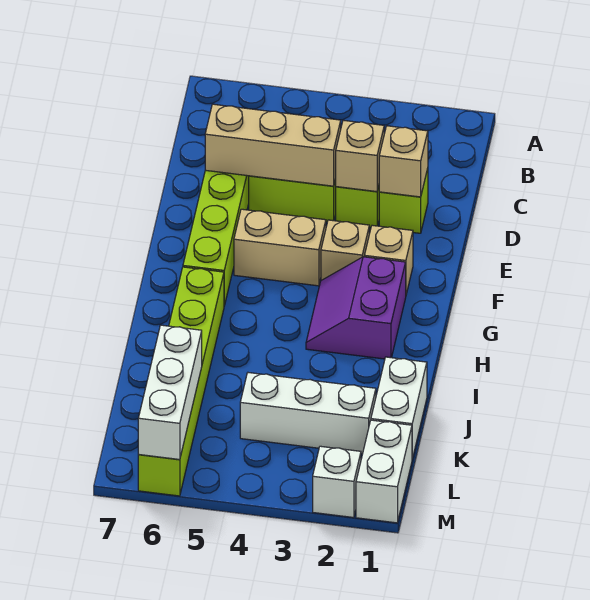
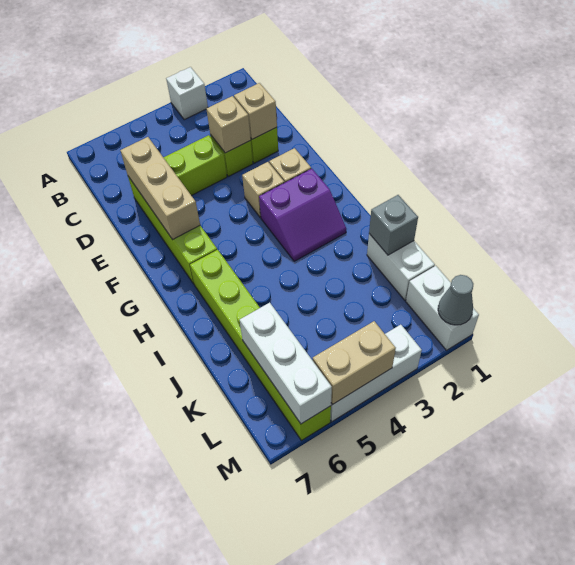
tan 1x3 brick [205,104,341,186] -> tan 1x3 brick turned to [120,137,200,240]
tan 1x2 brick [234,209,326,286] -> tan 1x2 brick moved to [313,321,396,404]
purple 2x2 slope [306,257,406,359] -> purple 2x2 slope turned to [259,169,346,261]
none -> grey 1x1 brick [369,195,418,255]
white 1x3 brick [240,373,376,454] -> white 1x3 brick moved to [330,325,422,421]
none -> grey 1x1 cone [438,275,473,325]
white 1x1 brick [313,446,361,518] -> white 1x1 brick moved to [166,67,208,120]

